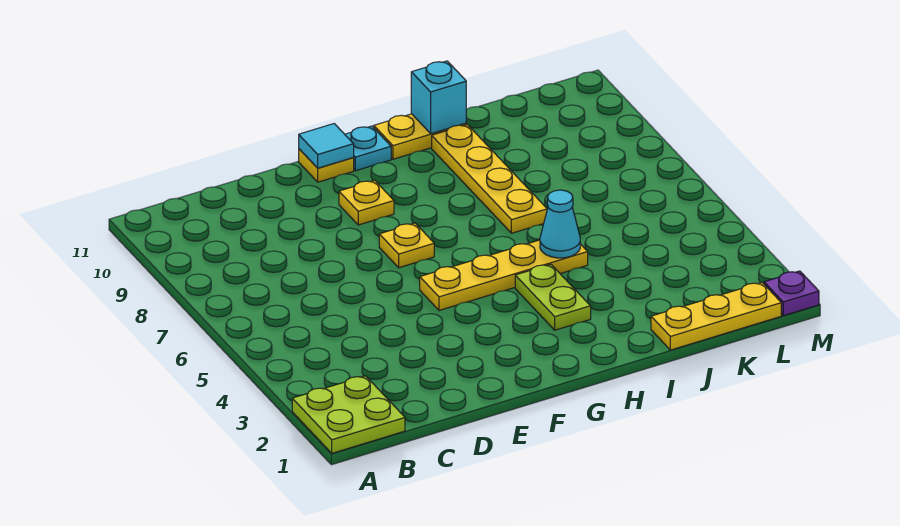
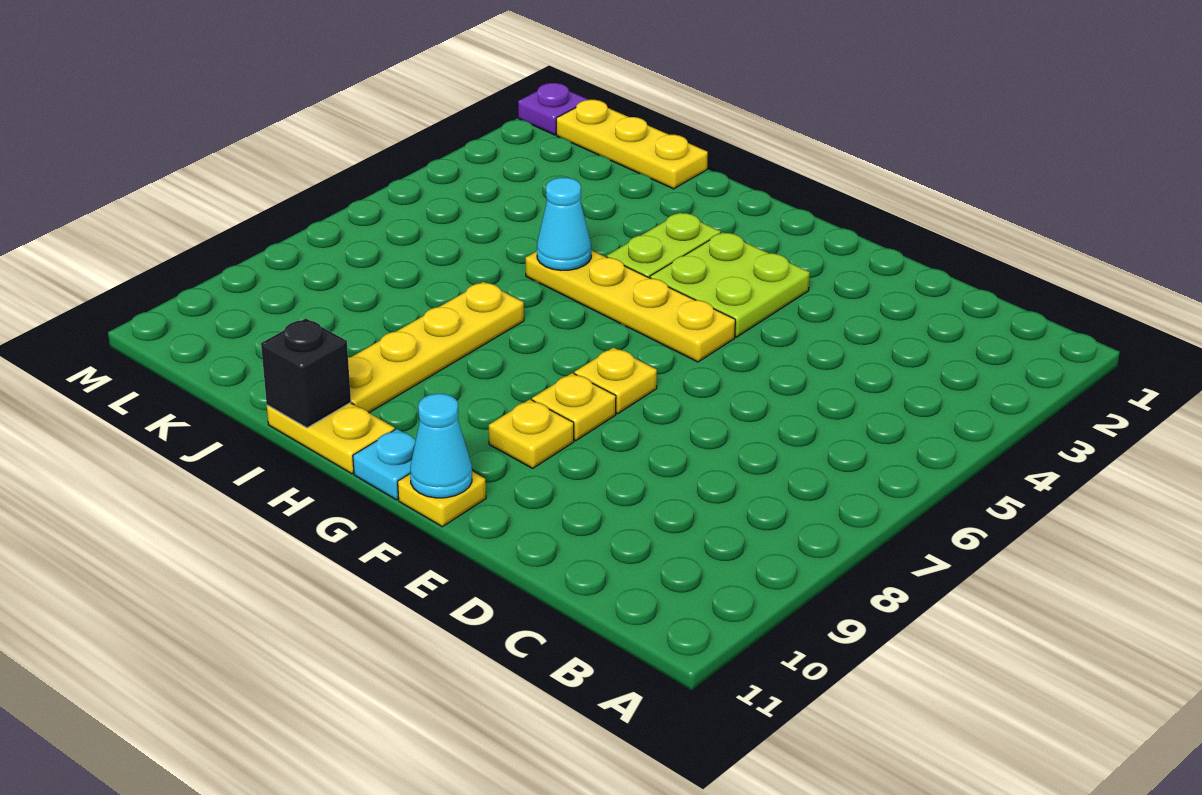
lime 2x2 plate [292,376,405,453] -> lime 2x2 plate moved to [650,232,810,337]
none -> yellow 1x1 plate [532,373,616,441]
cyan 1x1 tile [299,124,354,168] -> cyan 1x1 cone [410,394,472,498]
cyan 1x1 brick [411,61,466,134] -> black 1x1 brick [261,318,351,428]

